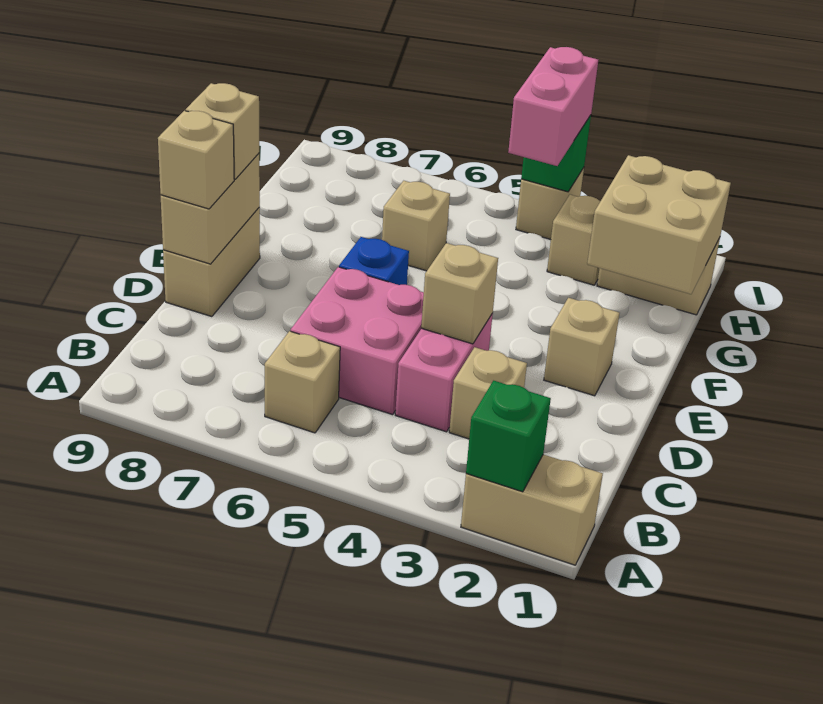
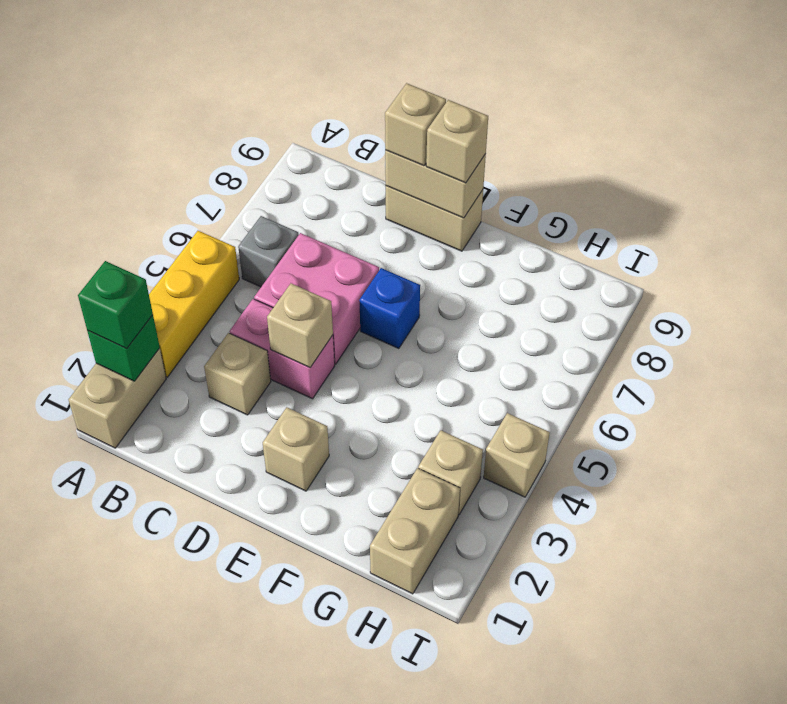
none -> yellow 1x3 brick [149,231,239,377]
tan 1x1 brick [265,331,340,433] -> grey 1x1 brick [238,216,299,287]
tan 2x2 brick [587,155,731,294] -> none
tan 1x1 brick [382,181,450,271] -> none
pink 1x2 brick [508,47,598,166] -> none
green 1x1 brick [521,115,591,192] -> green 1x1 brick moved to [78,261,153,349]

